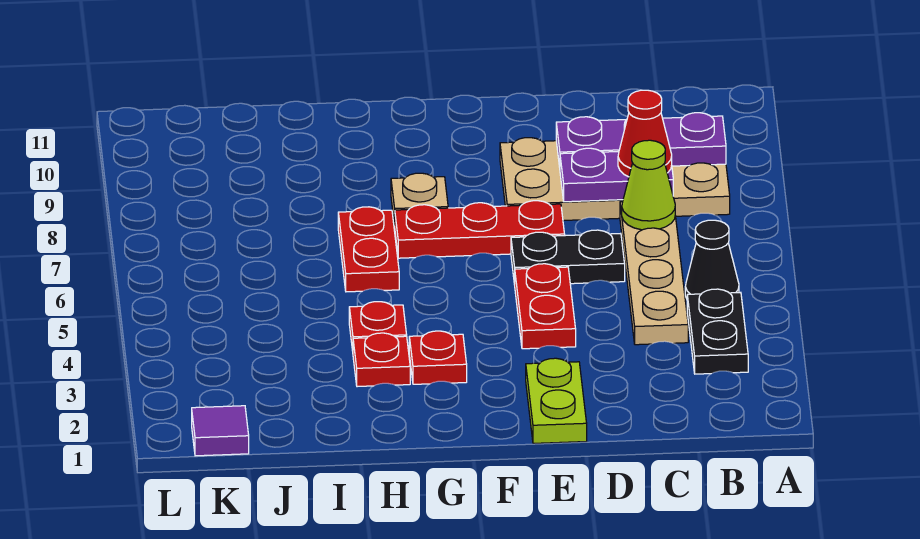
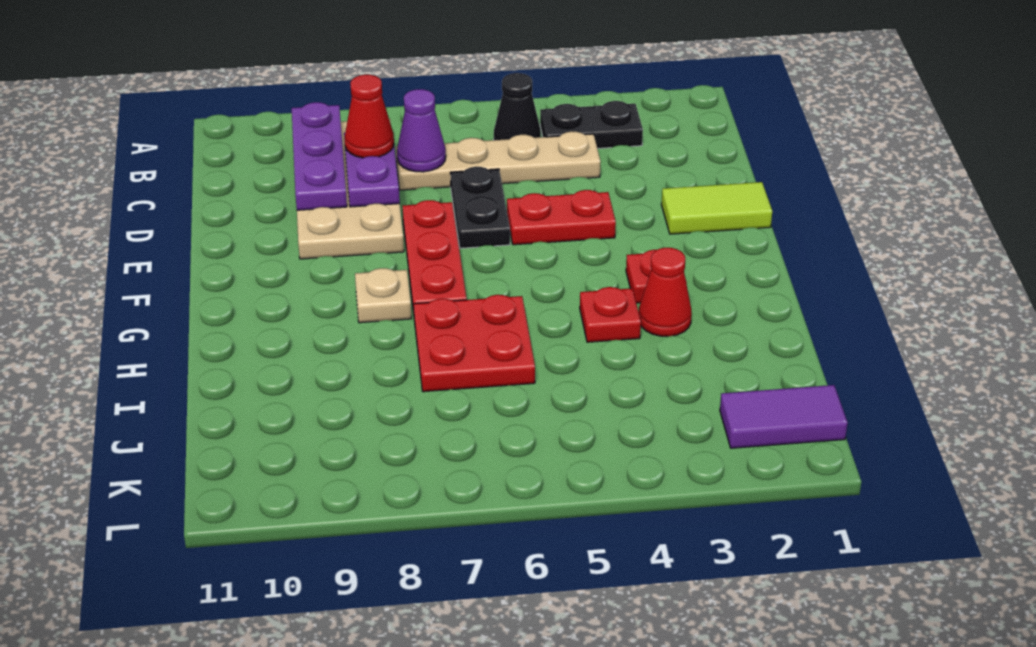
lime 1x1 cone [622,140,675,230] -> purple 1x1 cone [397,89,446,172]
lime 1x2 plate [526,358,587,443] -> lime 1x2 tile [661,182,772,234]
red 1x1 plate [353,333,410,387] -> red 1x1 cone [639,248,692,336]
red 1x2 plate [338,207,399,292] -> red 2x2 plate [414,295,535,392]
purple 1x1 tile [192,406,249,456] -> purple 1x2 tile [720,385,848,448]

